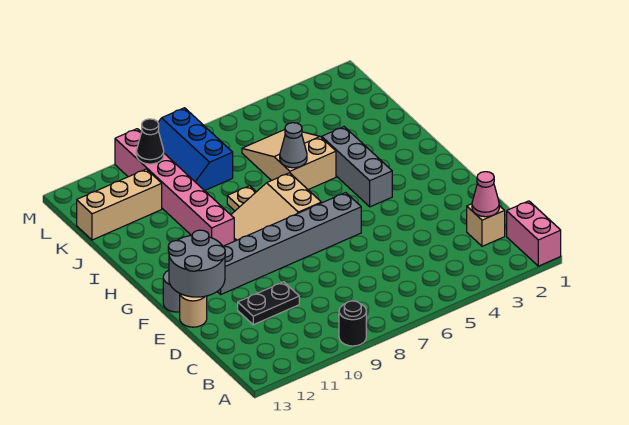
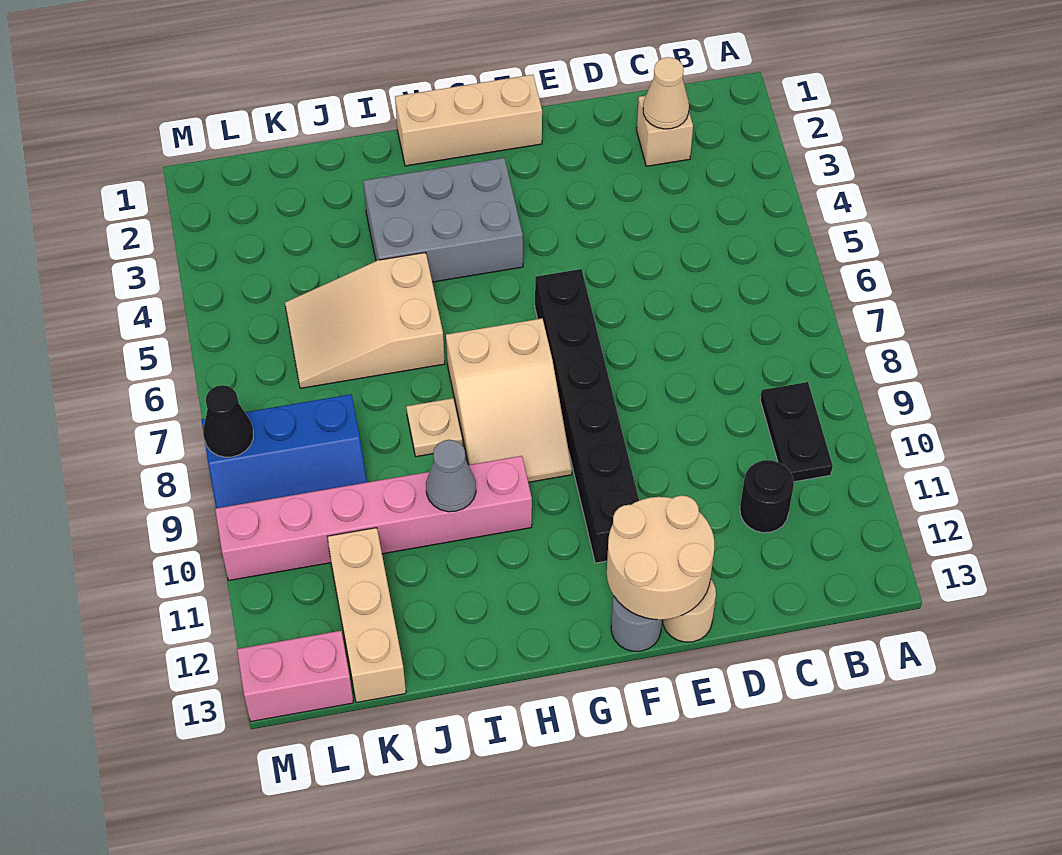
pink 1x2 brick [507,201,561,266] -> pink 1x2 brick moved to [237,631,353,722]
black 1x1 round brick [339,301,366,346] -> black 1x1 round brick moved to [740,460,794,533]
pink 1x1 cone [472,172,499,217] -> tan 1x1 cone [643,57,689,129]
black 1x2 plate [238,282,299,325] -> black 1x2 plate moved to [760,382,833,482]
grey 2x2 round brick [168,230,225,297] -> tan 2x2 round brick [607,495,714,620]
none -> tan 1x3 brick [395,75,542,166]
grey 1x6 brick [217,193,361,294] -> black 1x6 brick [535,269,639,563]
grey 1x3 brick [322,127,392,207] -> grey 2x3 brick [363,158,523,282]
grey 1x1 cone [280,123,307,168] -> grey 1x1 cone moved to [426,440,476,512]
black 1x1 cone [136,119,164,164] -> black 1x1 cone moved to [203,385,253,457]

